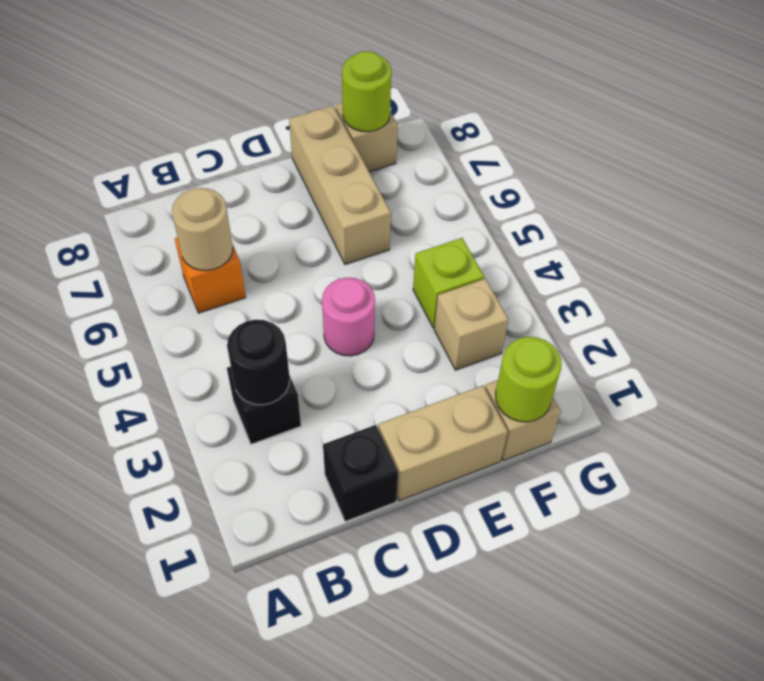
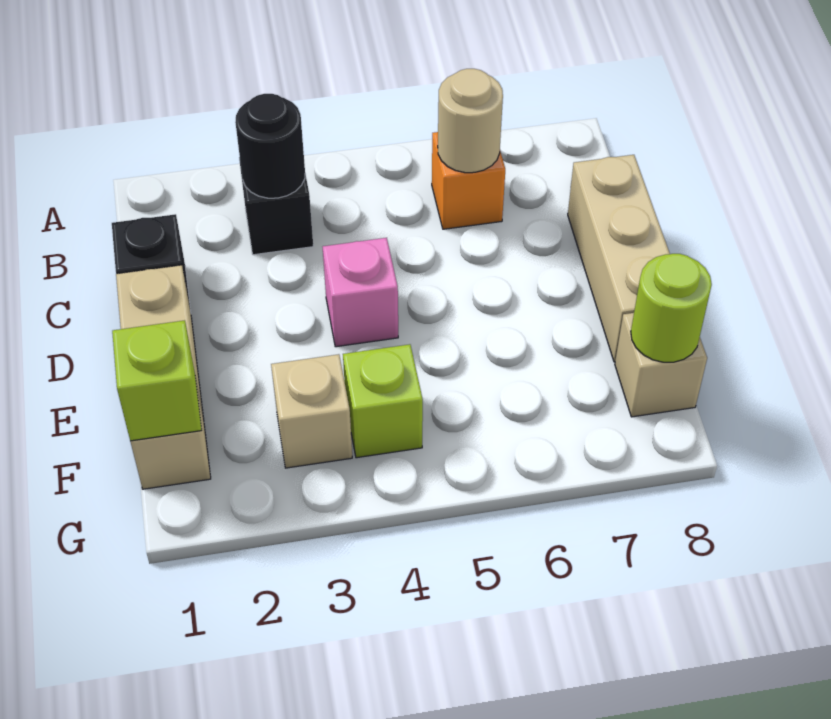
pink 1x1 round brick [322,278,375,356] -> pink 1x1 brick [323,238,398,347]
tan 1x3 brick [289,106,391,265] -> tan 1x3 brick turned to [568,155,670,362]
lime 1x1 round brick [496,337,561,422] -> lime 1x1 brick [112,320,202,441]

